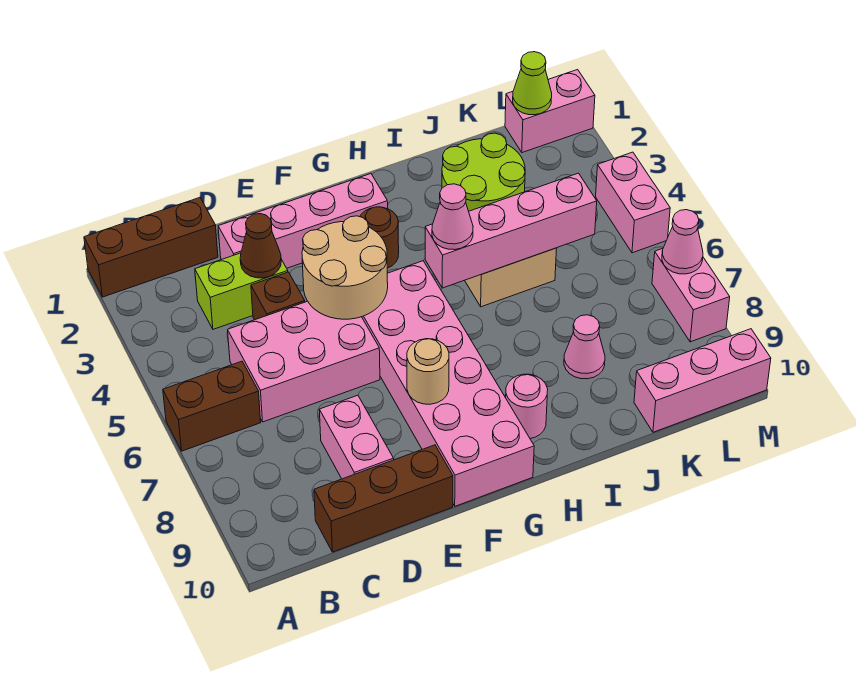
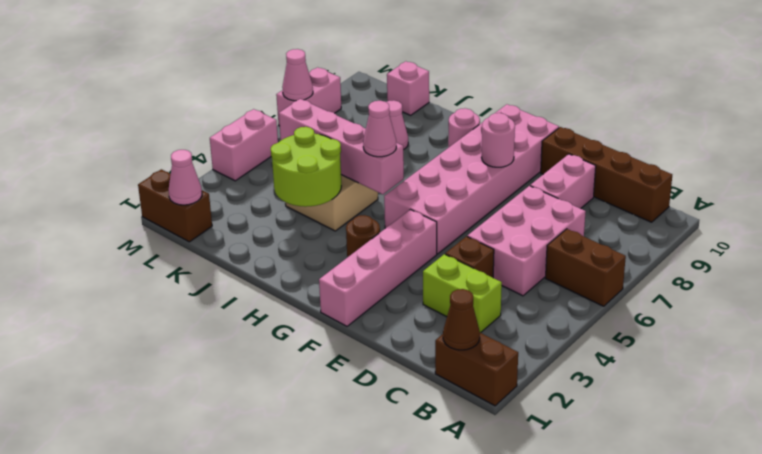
brown 1x3 brick [84,198,218,297] -> brown 1x2 brick [435,333,518,406]
pink 2x3 brick [228,301,380,422] -> pink 2x3 brick turned to [467,186,586,296]
brown 1x3 brick [314,445,453,552] -> brown 1x4 brick [541,127,672,222]
pink 1x4 brick [218,174,388,268] -> pink 1x4 brick turned to [319,210,437,326]
brown 1x1 cone [240,214,281,278] -> brown 1x1 cone moved to [443,289,480,350]
tan 2x2 round brick [302,216,388,319] -> none
tan 1x1 round brick [407,339,449,404] -> pink 1x1 round brick [482,113,515,167]
pink 1x3 brick [634,329,771,432] -> pink 1x1 brick [387,61,429,115]
pink 1x2 brick [505,70,595,153] -> brown 1x2 brick [138,169,212,242]
lime 1x1 cone [513,52,552,115] -> pink 1x1 cone [169,150,202,205]

